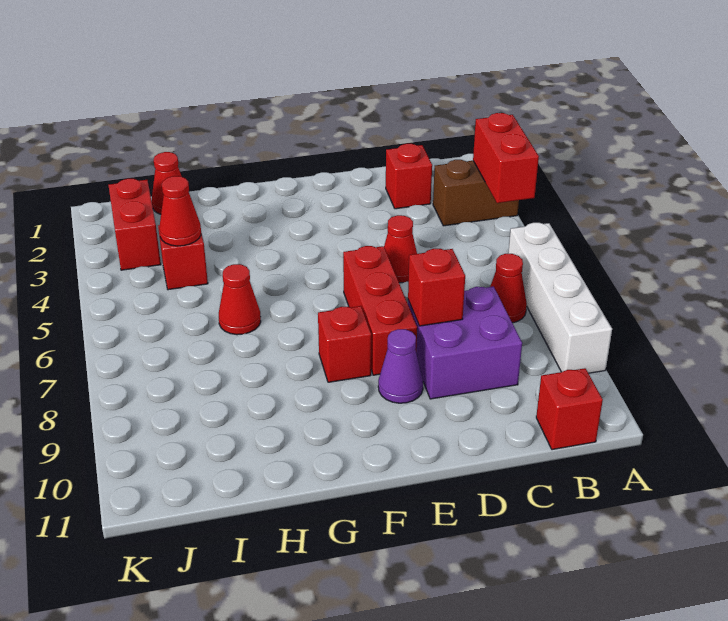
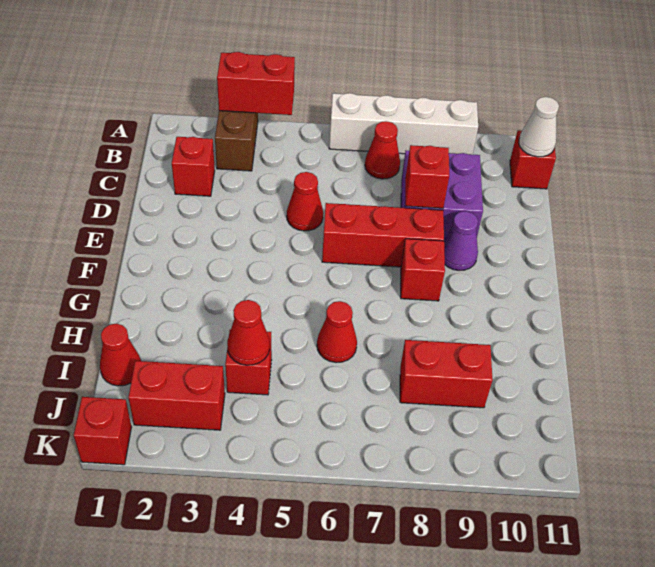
none -> white 1x1 cone [519,97,559,157]
none -> red 1x2 brick [400,340,493,408]
none -> red 1x1 brick [74,397,132,465]

